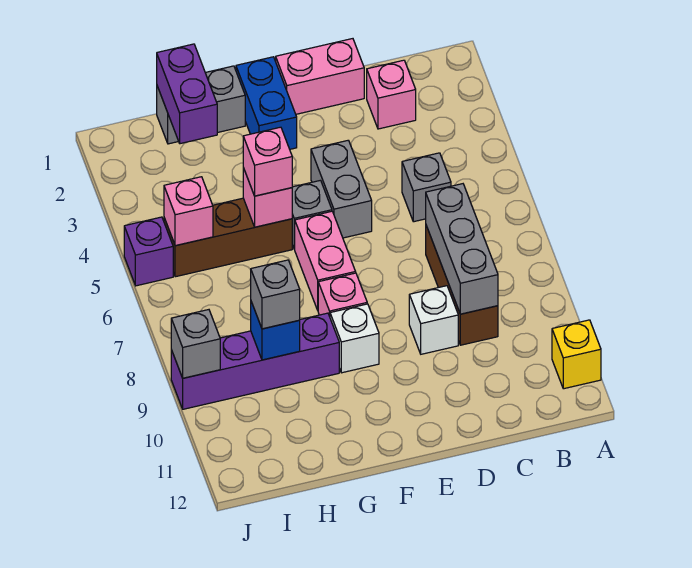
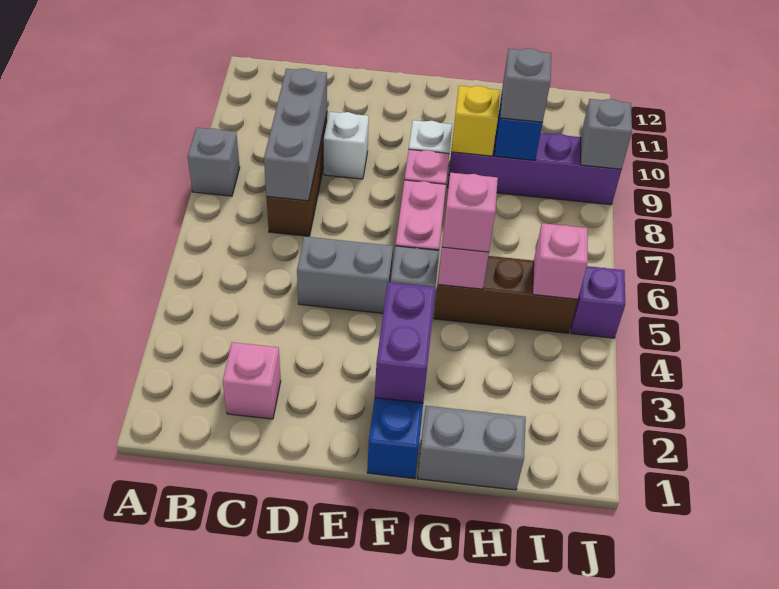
yellow 1x1 brick [552,320,601,389] -> yellow 1x1 brick moved to [452,86,500,156]
grey 1x1 brick [402,153,451,222] -> grey 1x1 brick moved to [188,128,240,196]
pink 1x2 brick [276,39,364,114] -> none
grey 1x2 brick [311,140,372,238] -> grey 1x2 brick turned to [297,236,393,313]
purple 1x2 brick [157,44,217,144] -> purple 1x2 brick moved to [375,282,436,403]

